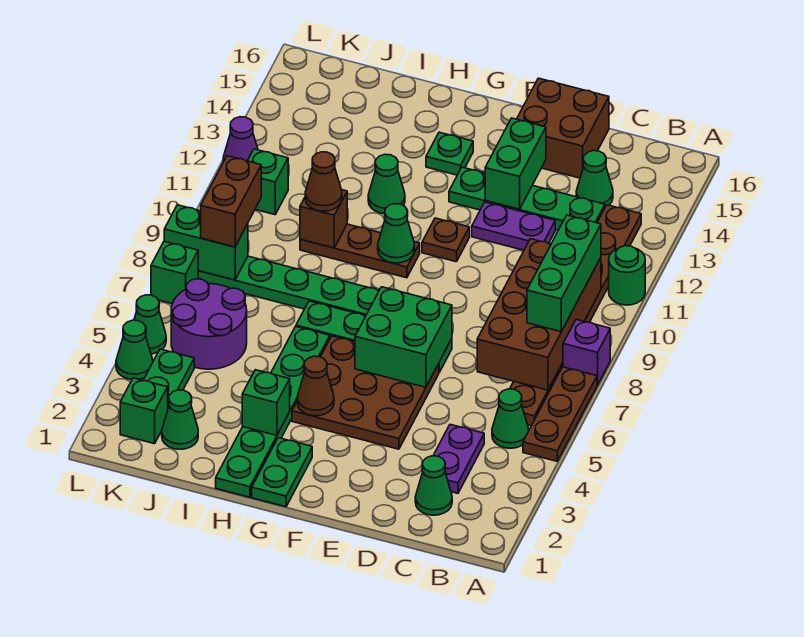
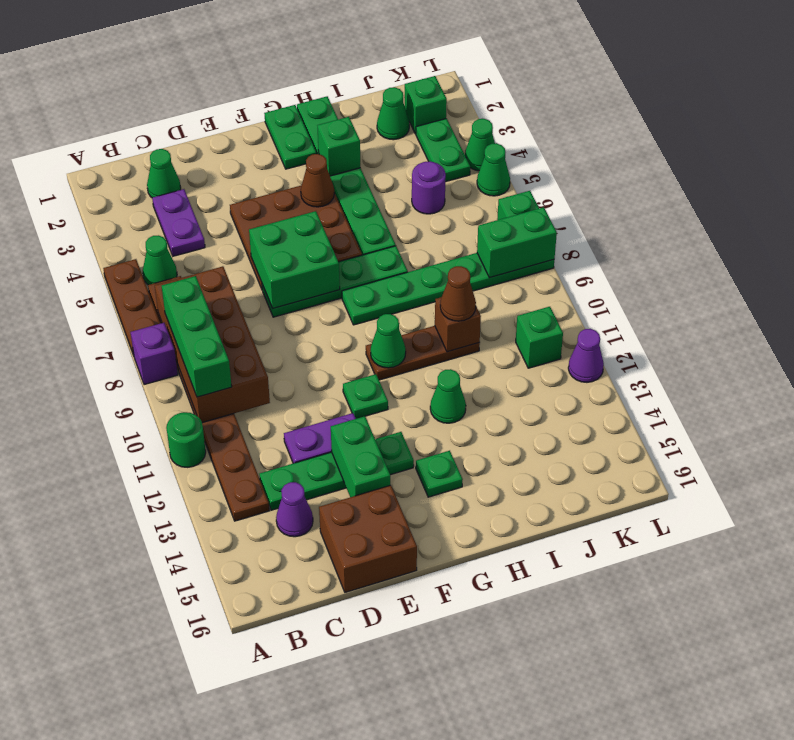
green 1x1 cone [576,151,613,207] -> purple 1x1 cone [276,482,313,537]
brown 1x1 plate [422,218,469,262] -> green 1x1 plate [343,374,388,419]
purple 2x2 round brick [171,279,247,369] -> purple 1x1 round brick [412,161,446,214]
brown 1x2 brick [201,156,261,247] -> none

